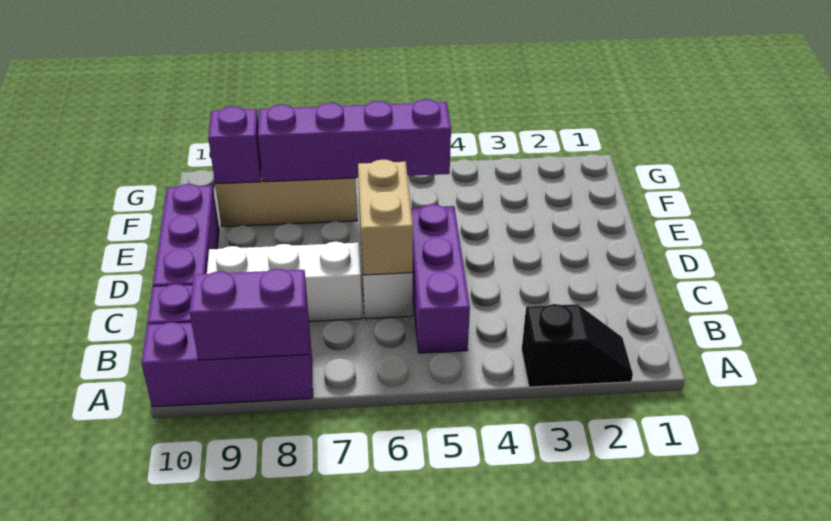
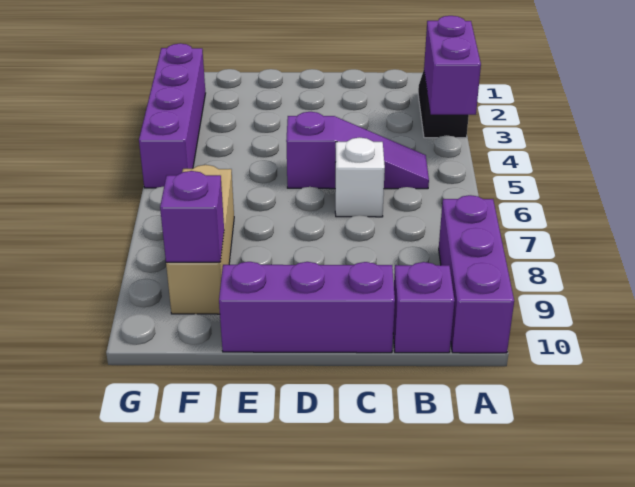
purple 1x2 brick [190,269,309,360] -> purple 1x2 brick moved to [424,16,481,115]
purple 1x3 brick [411,205,470,353] -> purple 1x3 slope [286,112,429,189]
tan 1x2 brick [358,160,413,275] -> none
white 1x3 brick [207,242,362,321] -> none
purple 1x4 brick [258,99,451,182] -> purple 1x4 brick moved to [139,43,205,188]

